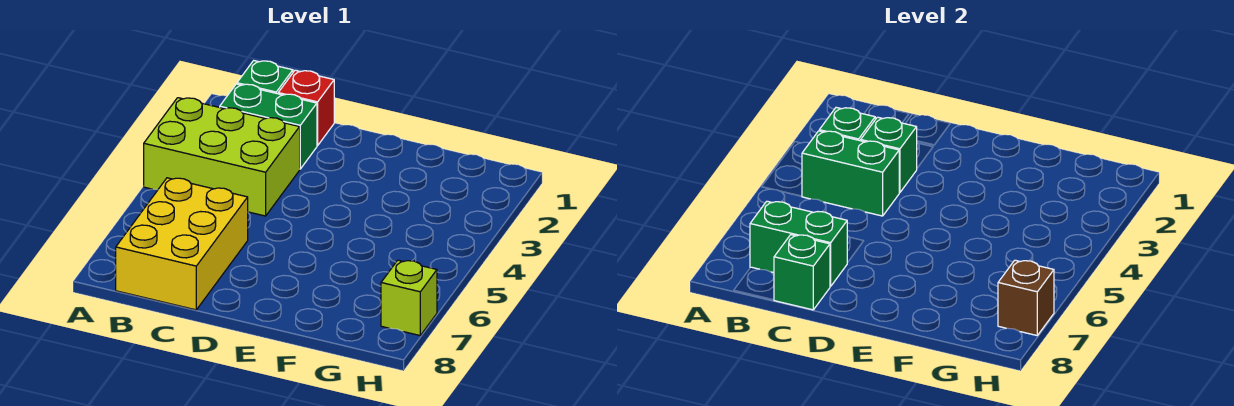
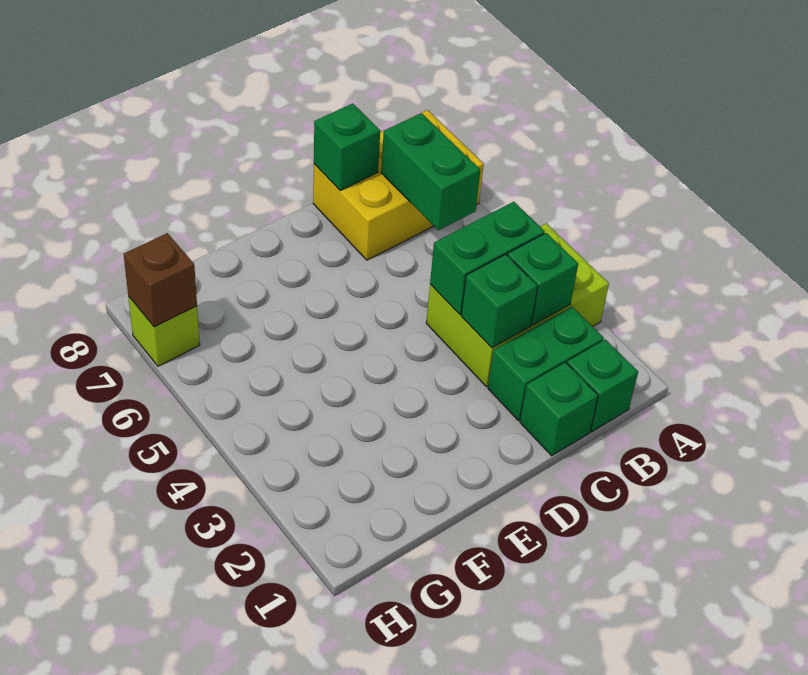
yellow 2x3 brick [116,178,248,310] -> yellow 2x3 brick turned to [313,110,484,260]
green 1x2 brick [750,201,847,286] -> green 1x2 brick turned to [381,113,481,230]
red 1x1 brick [278,70,334,146] -> green 1x1 brick [520,362,598,456]

